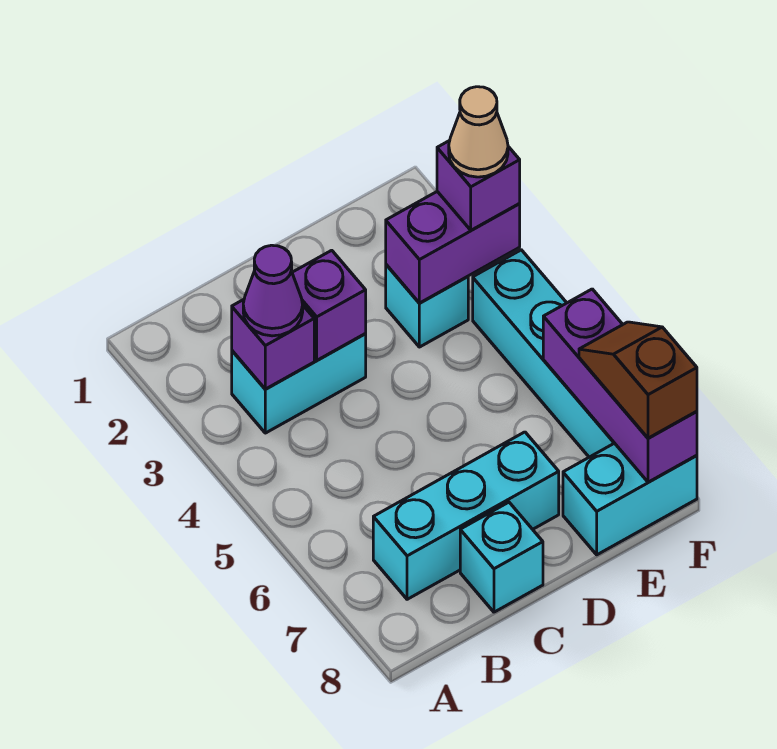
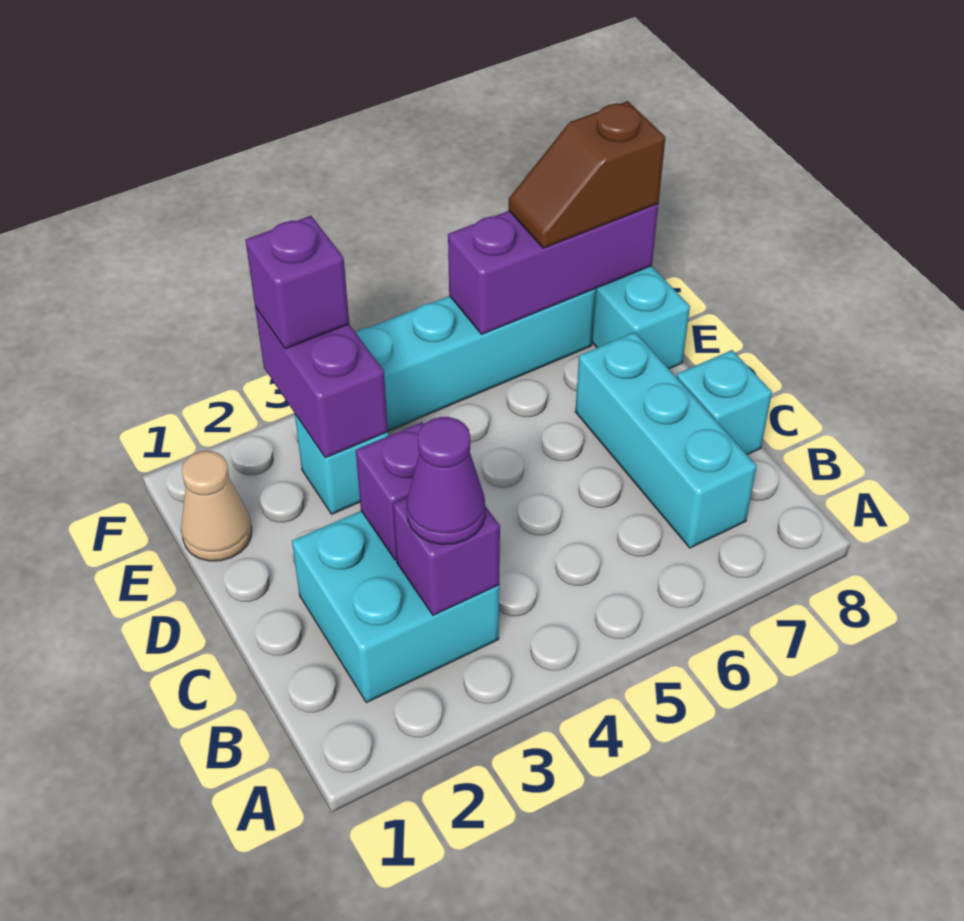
cyan 1x2 brick [232,334,366,433] -> cyan 2x2 brick [292,511,499,703]
tan 1x1 cone [449,87,508,177] -> tan 1x1 cone moved to [181,451,252,561]

